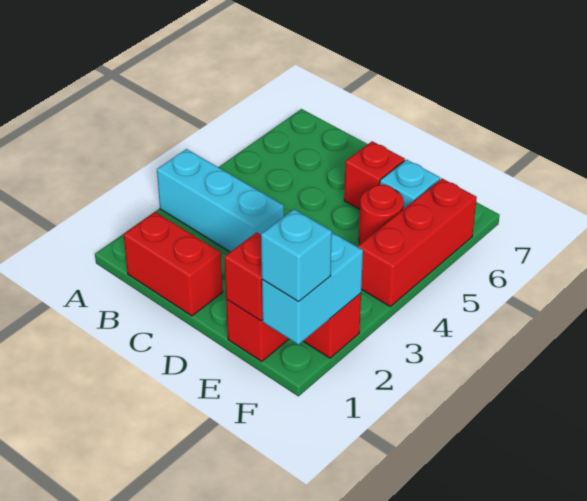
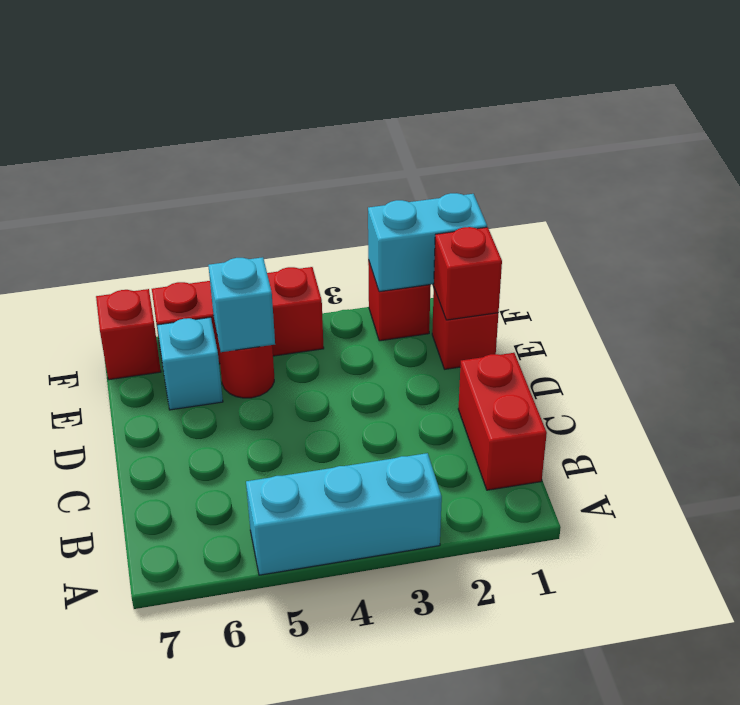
cyan 1x3 brick [157,149,284,252] -> cyan 1x3 brick turned to [246,453,442,575]
red 1x1 brick [344,141,405,209] -> red 1x1 brick moved to [96,289,161,380]
cyan 1x1 brick [261,209,332,302] -> cyan 1x1 brick moved to [208,257,275,352]

